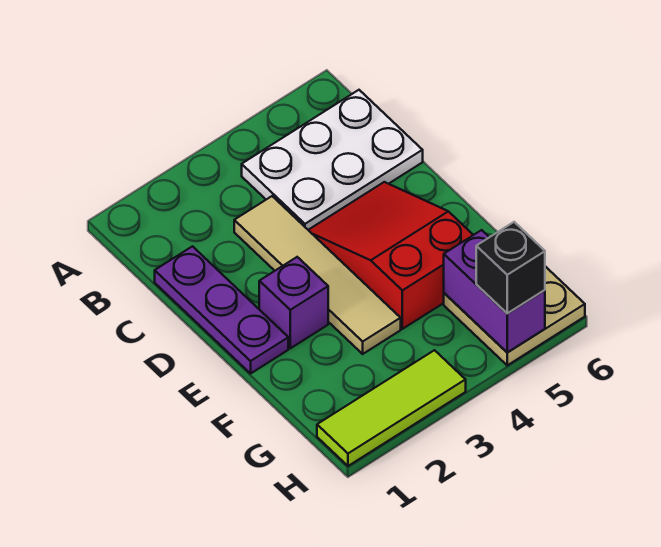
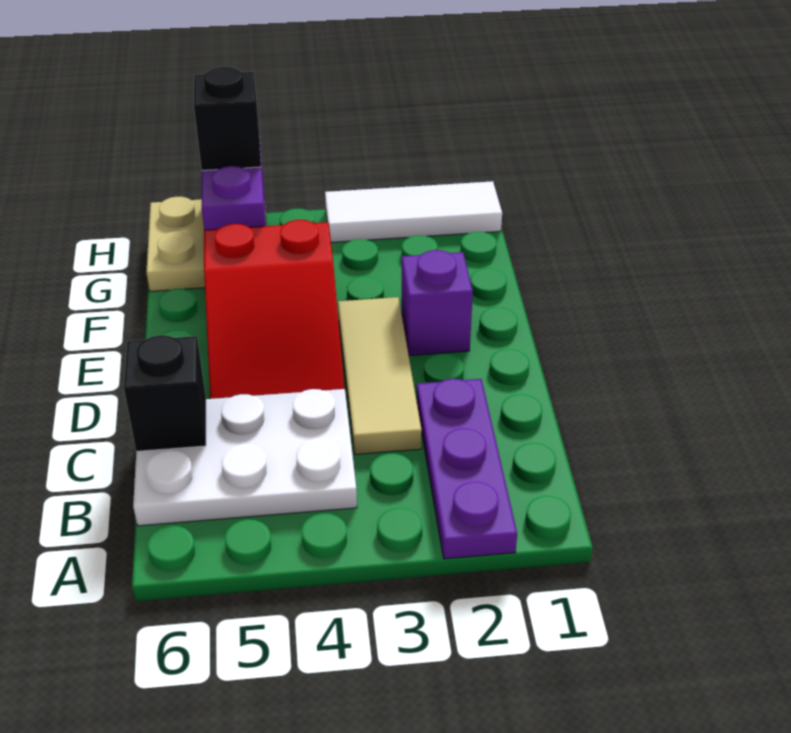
purple 1x3 plate [155,246,288,373] -> purple 1x3 plate moved to [417,379,517,559]
tan 1x4 tile [234,196,401,354] -> tan 1x3 tile [338,297,422,454]
none -> black 1x1 brick [124,335,206,451]
lime 1x3 tile [317,350,466,466] -> white 1x3 tile [325,181,502,243]

